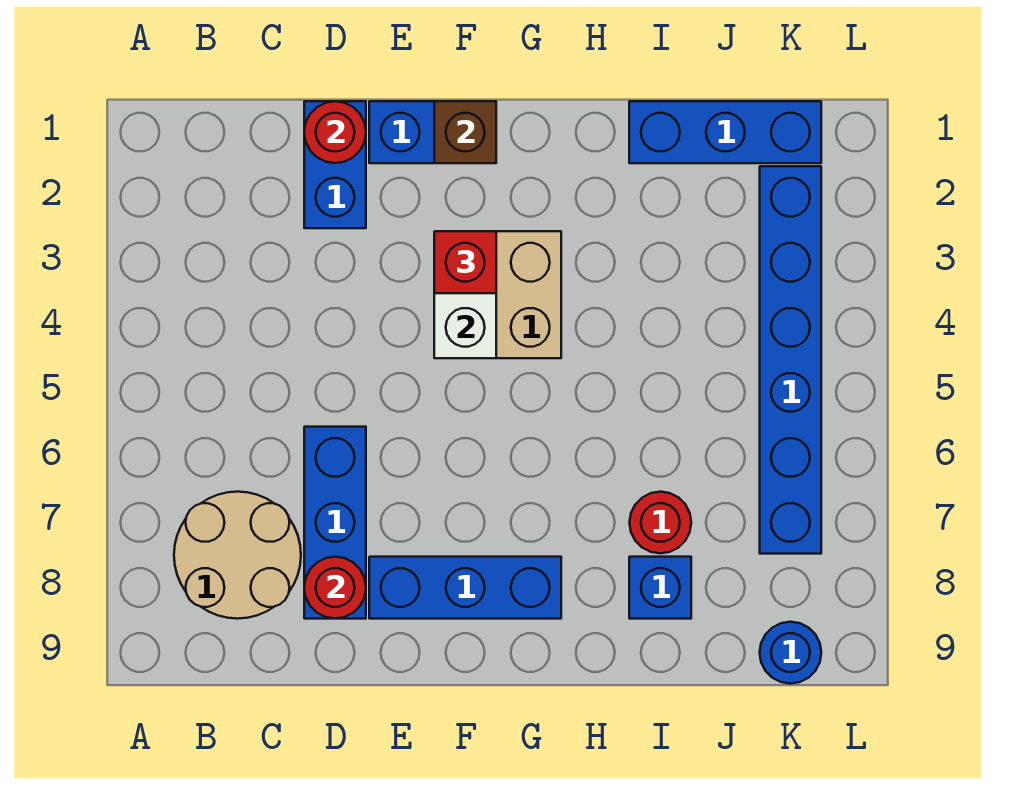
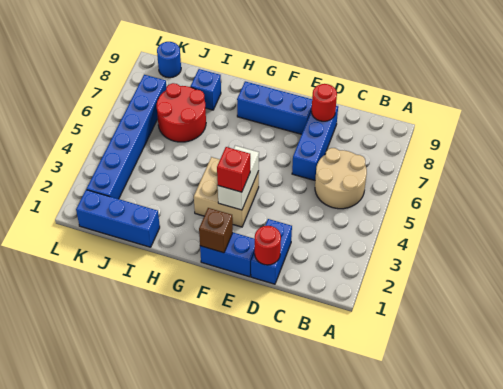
tan 2x2 round brick [174,492,301,619] -> tan 2x2 round brick moved to [315,148,367,209]
red 1x1 round brick [629,492,691,553] -> red 2x2 round brick [157,83,206,142]

